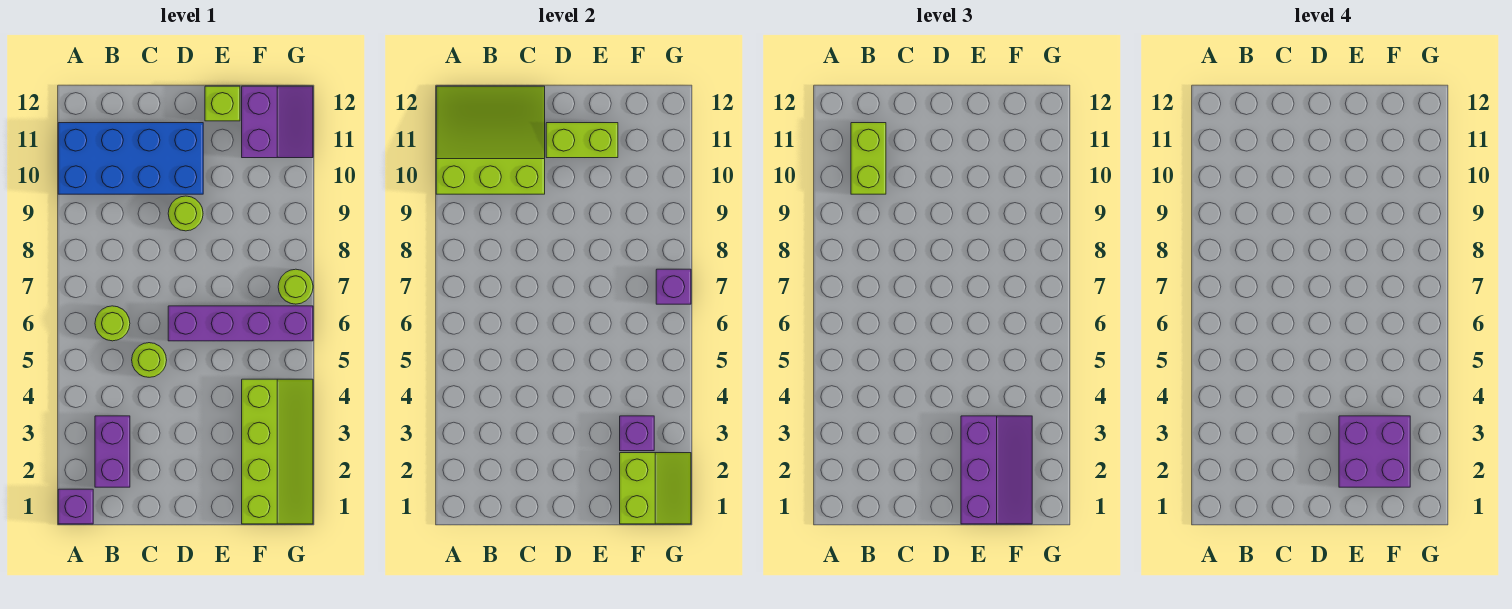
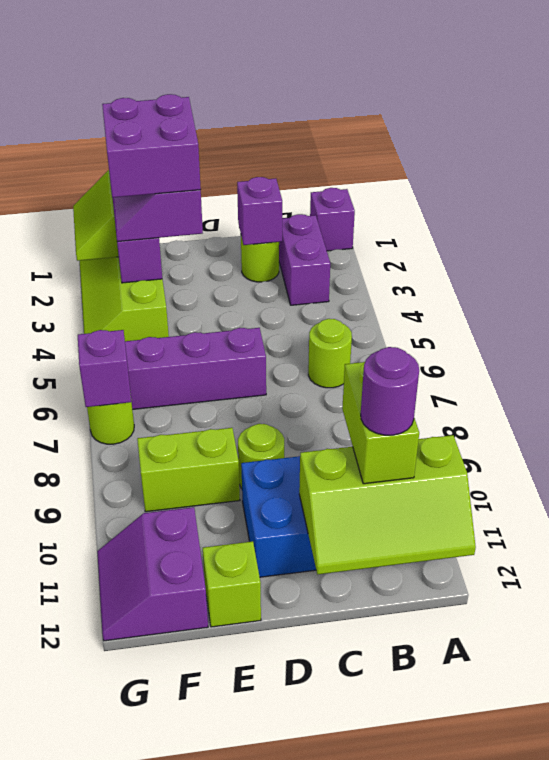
lime 3x3 slope [436,86,545,194] -> lime 2x3 slope [299,435,476,574]
none -> purple 1x1 round brick [361,347,419,435]
none -> purple 1x1 brick [237,177,282,245]
lime 1x1 round brick [132,343,167,377] -> lime 1x1 round brick moved to [241,237,279,282]
lime 1x2 brick [546,123,618,158] -> lime 1x2 brick moved to [137,428,240,512]

